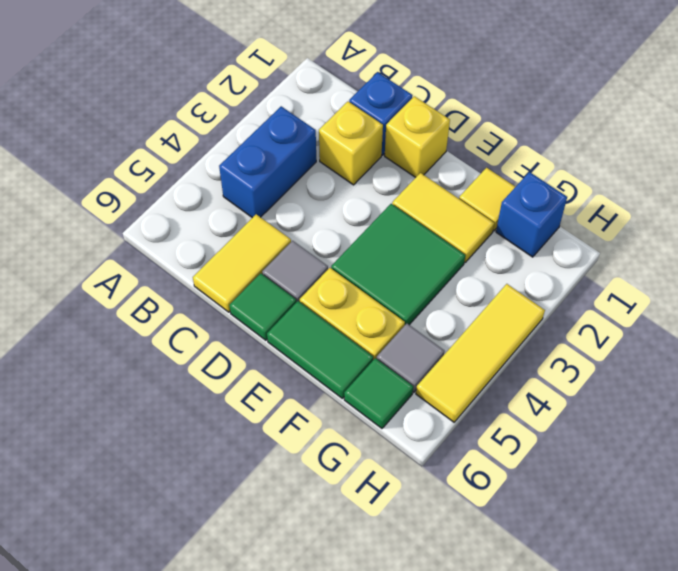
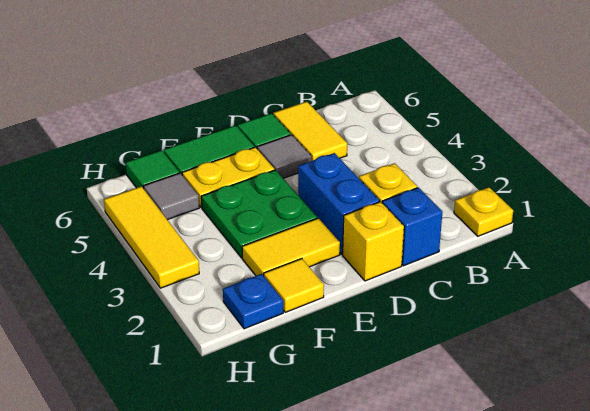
none -> yellow 1x1 plate [454,187,513,236]
blue 1x2 brick [219,106,316,218] -> blue 1x2 brick moved to [298,153,379,254]
green 2x2 tile [331,204,465,325] -> green 2x2 plate [201,170,317,258]
blue 1x1 brick [496,172,567,257] -> blue 1x1 plate [223,274,283,329]

